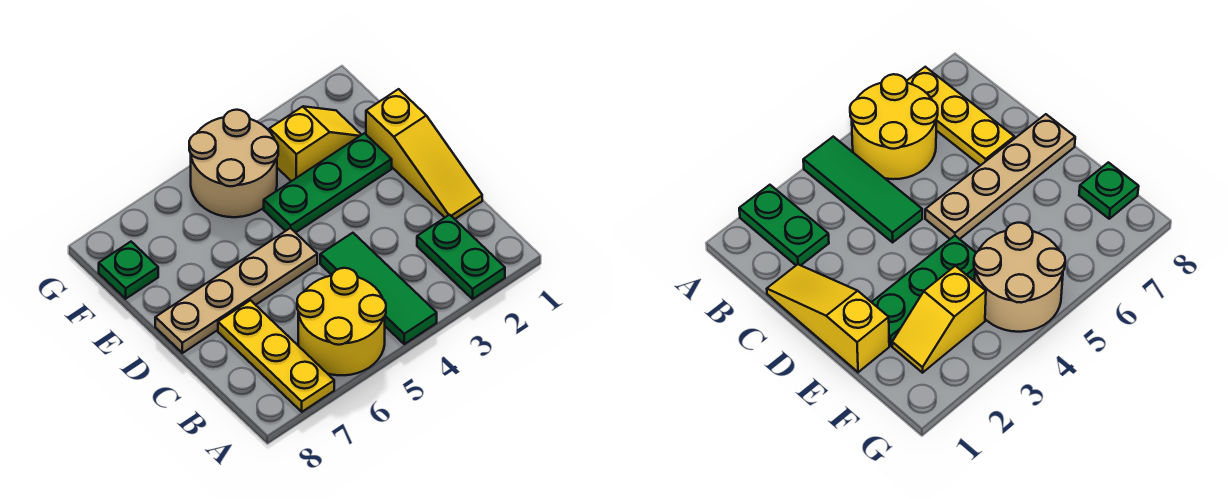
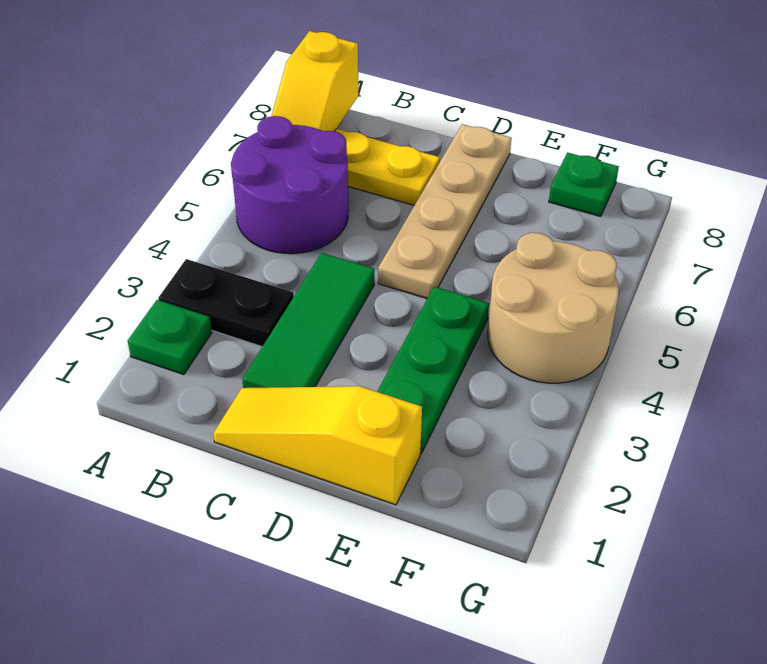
green 1x2 plate [417,215,505,299] -> green 1x1 plate [128,300,212,375]
none -> black 1x2 plate [158,259,294,347]
green 1x3 tile [320,233,437,344] -> green 1x3 tile turned to [242,253,374,388]
yellow 2x2 round brick [297,268,386,375] -> purple 2x2 round brick [231,116,348,254]
yellow 1x2 slope [269,106,361,181] -> yellow 1x2 slope moved to [272,31,358,131]

